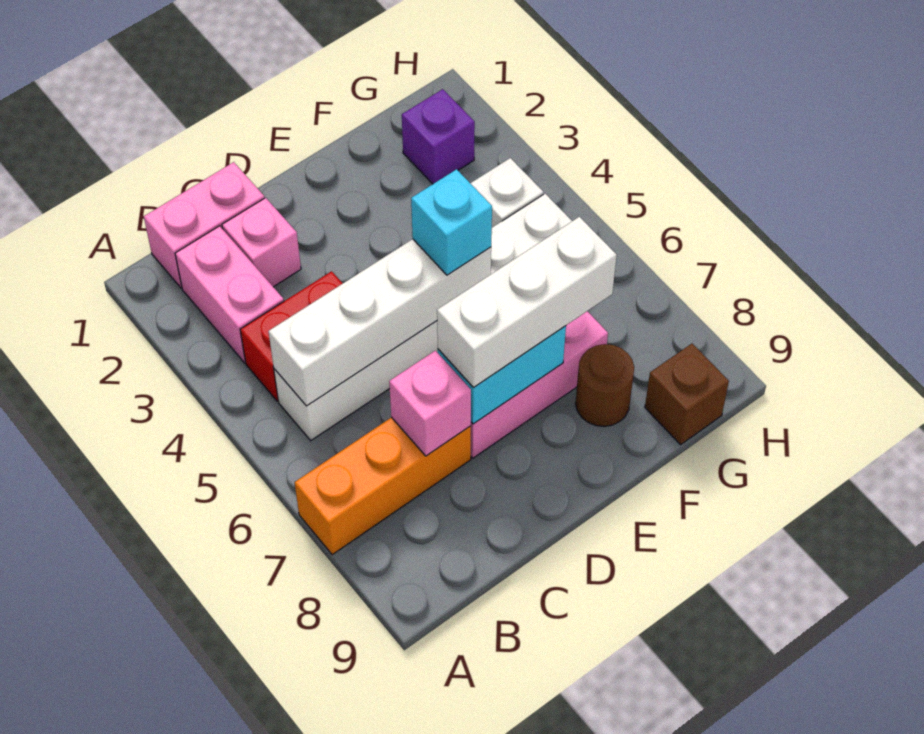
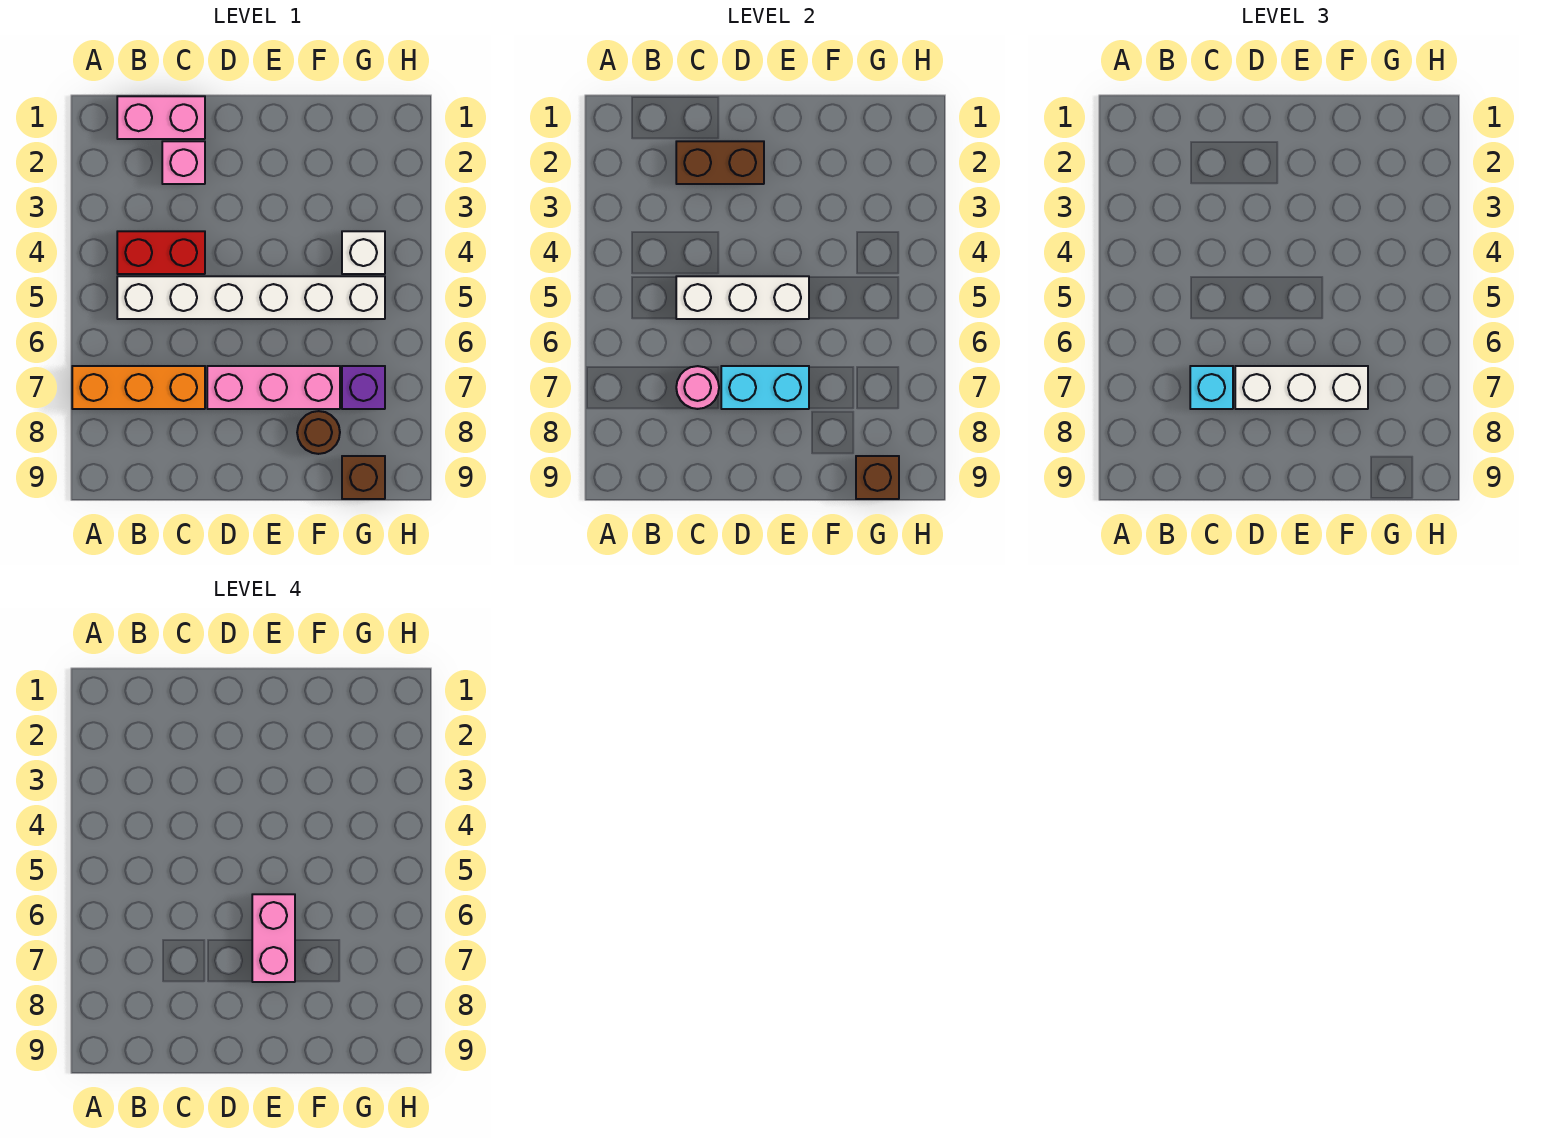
pink 1x2 brick [175,226,284,363] -> pink 1x2 brick moved to [252,894,295,982]
white 1x4 brick [268,239,491,406] -> white 1x3 brick [676,276,809,319]
none -> brown 1x2 brick [676,141,764,184]
pink 1x1 brick [389,351,471,456] -> pink 1x1 round brick [676,366,719,409]
cyan 1x1 brick [411,169,492,275] -> cyan 1x1 brick moved to [1190,366,1233,409]
purple 1x1 brick [402,89,475,184] -> purple 1x1 brick moved to [342,366,385,409]
none -> brown 1x1 brick [856,456,899,499]

